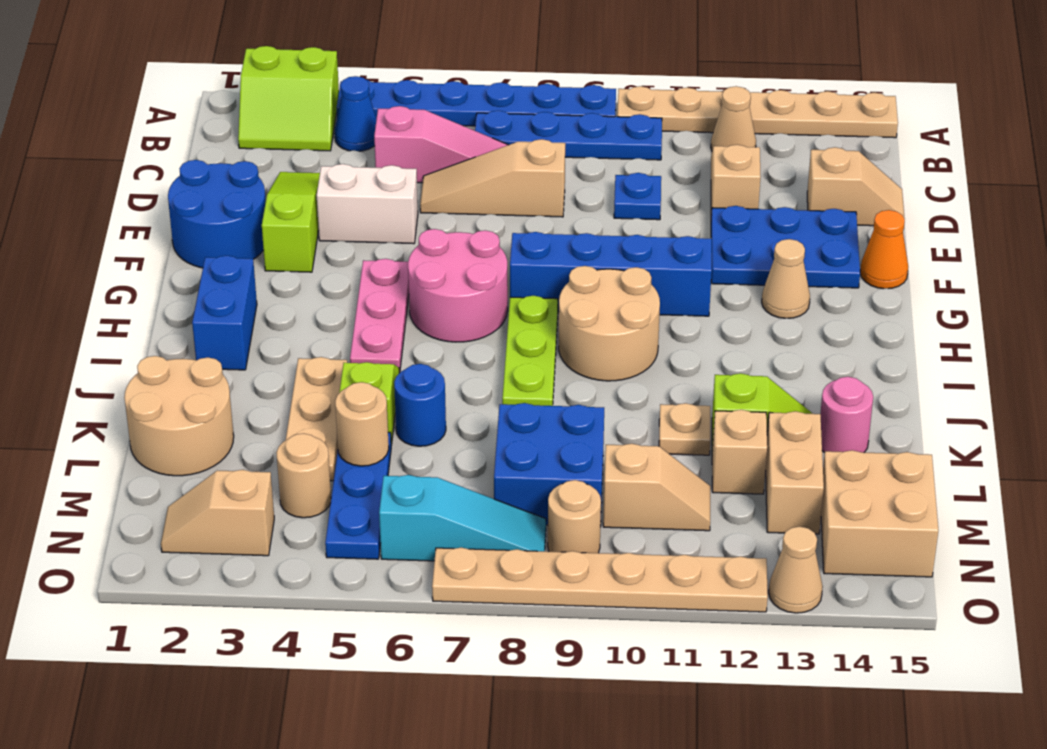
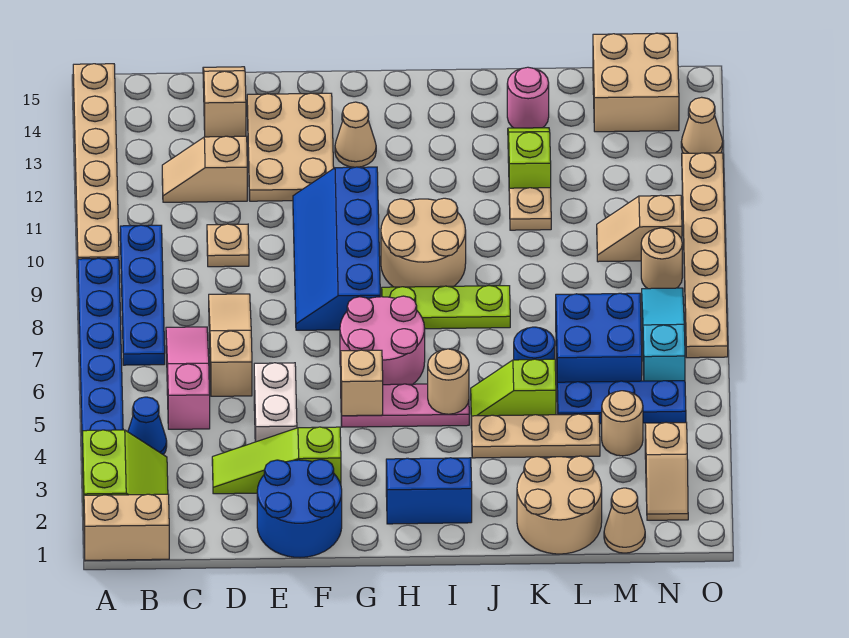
tan 1x1 cone [711,86,756,150] -> tan 1x1 cone moved to [604,488,645,553]
tan 1x3 slope [420,139,565,217] -> tan 1x3 slope turned to [209,294,252,396]
blue 1x1 plate [614,173,661,220] -> tan 1x1 plate [207,224,249,267]
blue 2x3 plate [711,206,860,288] -> tan 2x3 plate [247,93,334,201]
orange 1x1 cone [860,210,908,289] -> none
tan 1x1 round brick [335,382,389,466] -> tan 1x1 round brick moved to [428,349,469,414]
blue 2x2 brick [494,403,604,527] -> blue 2x2 brick moved to [556,293,642,382]
tan 1x1 brick [712,410,767,494] -> tan 1x1 brick moved to [341,350,383,416]
tan 1x2 brick [766,411,824,534] -> tan 1x2 brick moved to [84,494,169,560]
tan 1x2 slope [603,444,710,531] -> tan 1x2 slope turned to [597,195,682,262]

